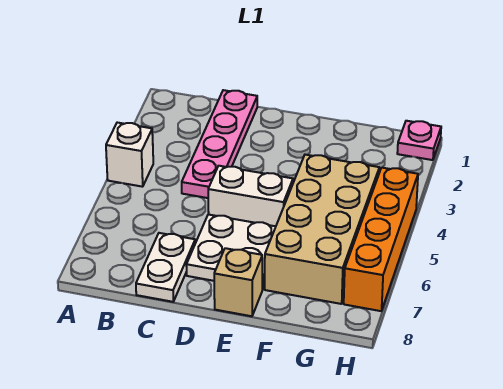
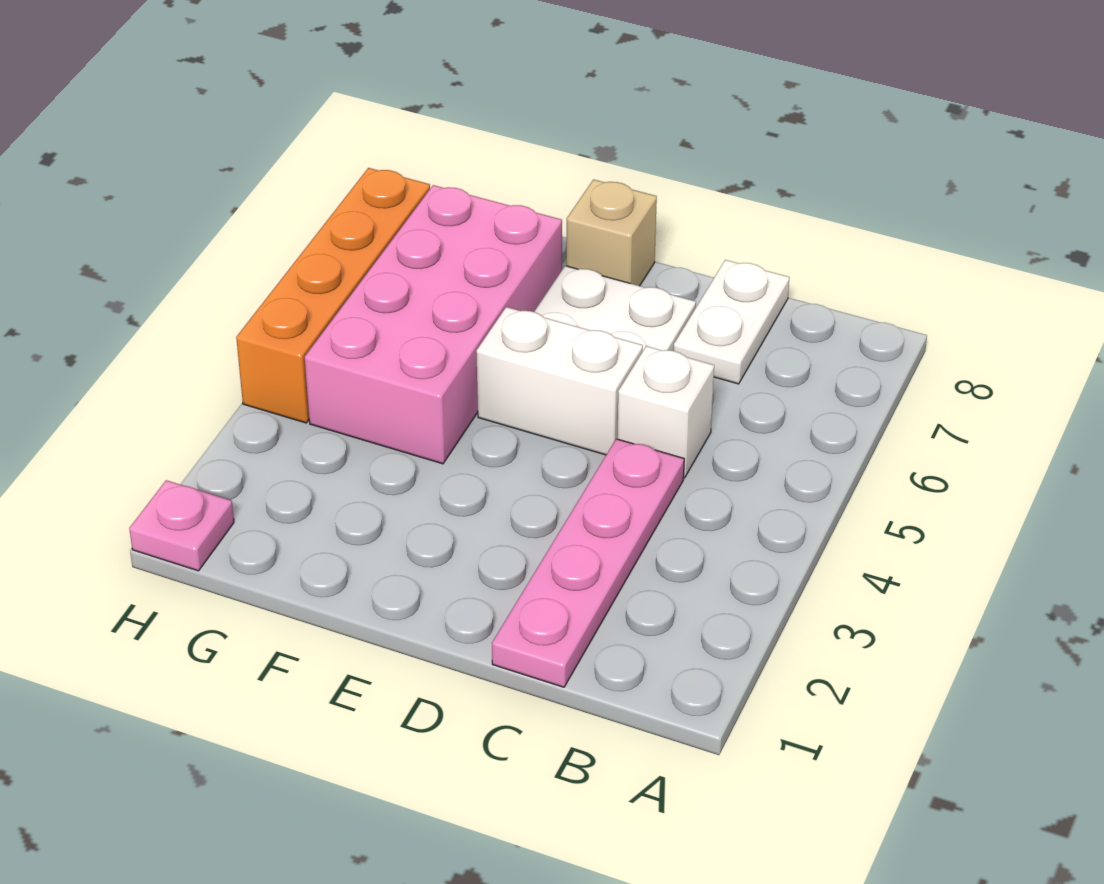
white 1x1 brick [106,123,153,187] -> white 1x1 brick moved to [617,346,714,478]
tan 2x4 brick [265,155,379,304] -> pink 2x4 brick [305,185,562,464]

